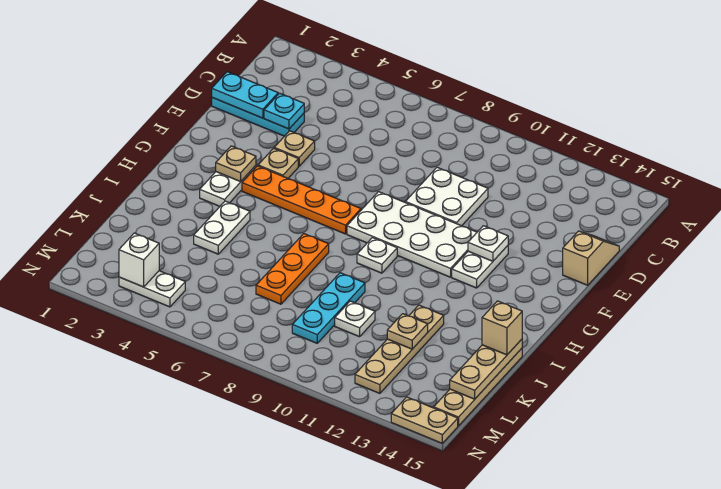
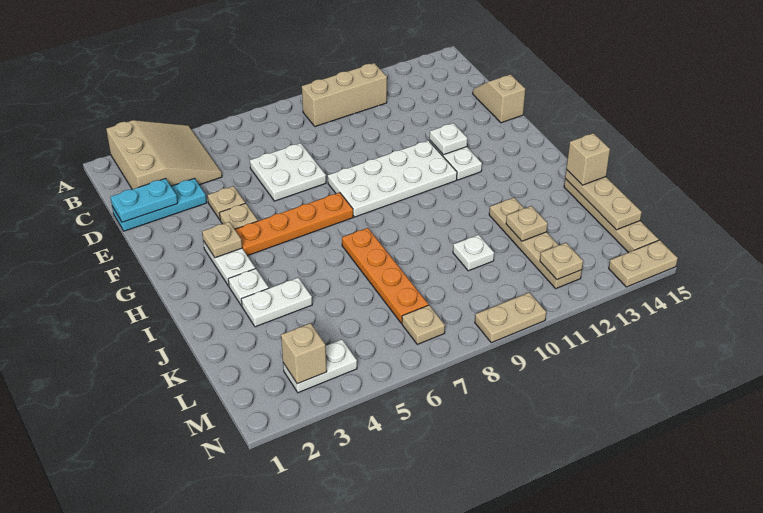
none -> tan 3x3 slope [106,120,222,189]
none -> tan 1x3 brick [302,63,387,126]
cyan 1x1 plate [264,93,304,129] -> none
white 2x2 plate [405,167,488,226] -> white 2x2 plate moved to [250,143,326,201]
white 1x1 plate [357,238,397,273] -> white 1x1 plate moved to [228,268,269,306]
white 1x2 plate [194,201,250,254] -> white 1x2 plate turned to [241,278,312,327]
orange 1x3 plate [256,234,329,304] -> orange 1x4 plate [342,228,428,323]
cyan 1x3 plate [292,273,365,343] -> none
white 1x1 brick [119,233,159,287] -> tan 1x1 brick [281,323,327,384]
none -> tan 1x1 plate [402,305,445,344]
none -> tan 1x1 plate [540,243,583,280]
none -> tan 1x2 plate [475,293,546,343]

